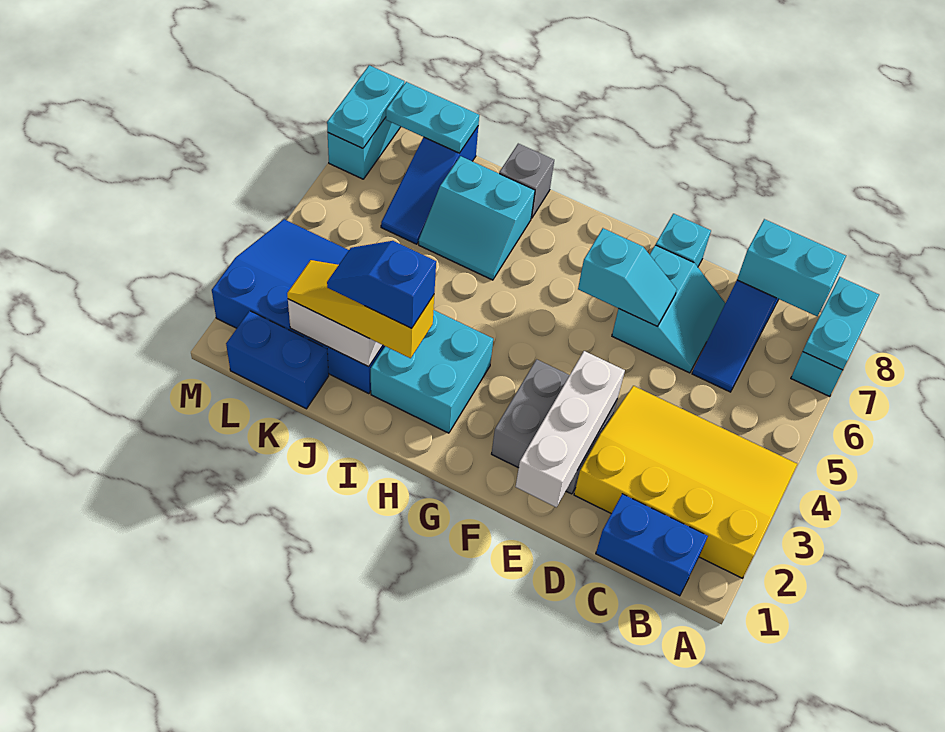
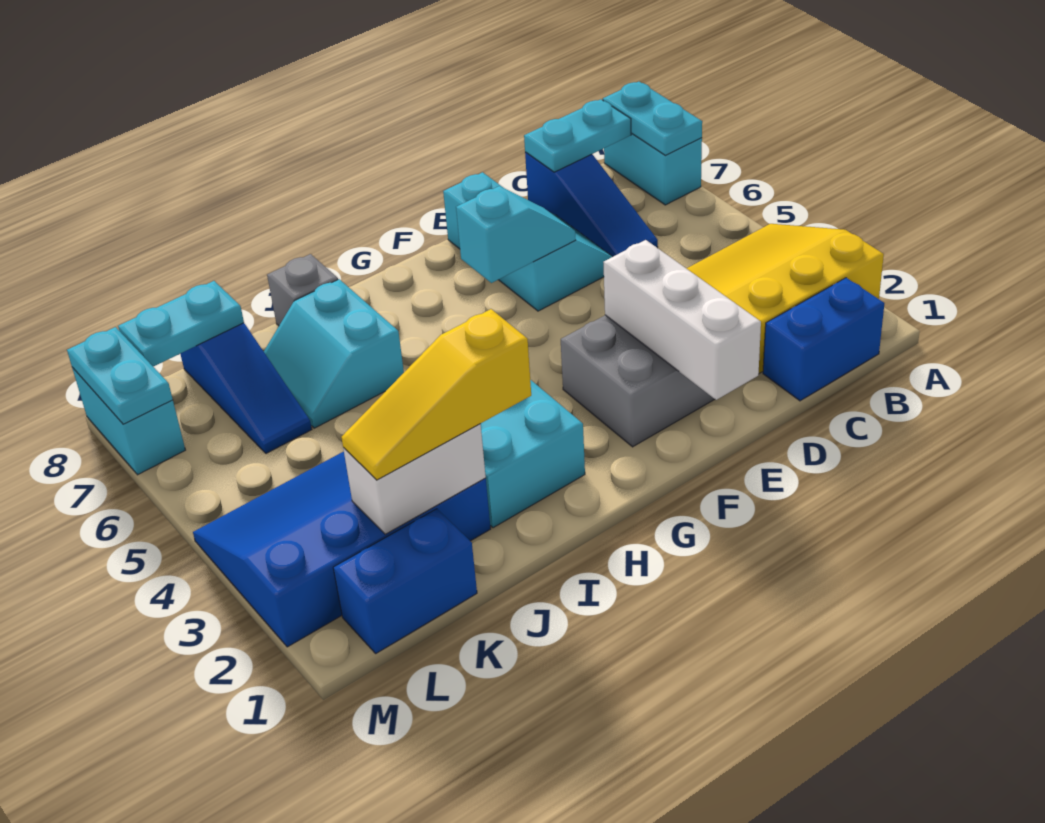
cyan 1x2 brick [737,219,846,316] -> cyan 1x2 plate [524,99,631,172]
blue 1x2 slope [327,241,436,328] -> none
cyan 2x2 slope [419,156,535,280] -> cyan 2x2 slope turned to [264,279,404,428]

